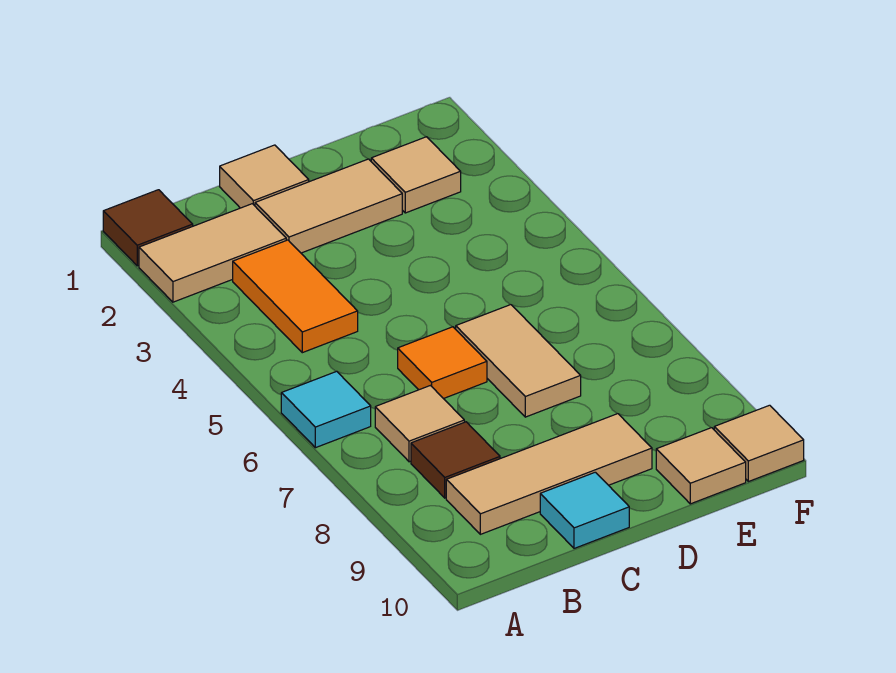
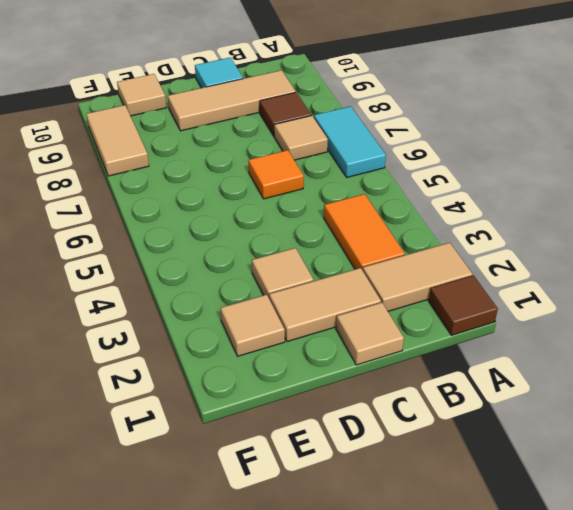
cyan 1x1 tile [281,371,371,448] -> cyan 1x2 tile [314,106,386,177]
tan 1x2 tile [456,305,581,417] -> tan 1x2 tile moved to [86,105,149,176]
tan 1x1 tile [714,405,804,482] -> tan 1x1 tile moved to [252,248,314,298]

